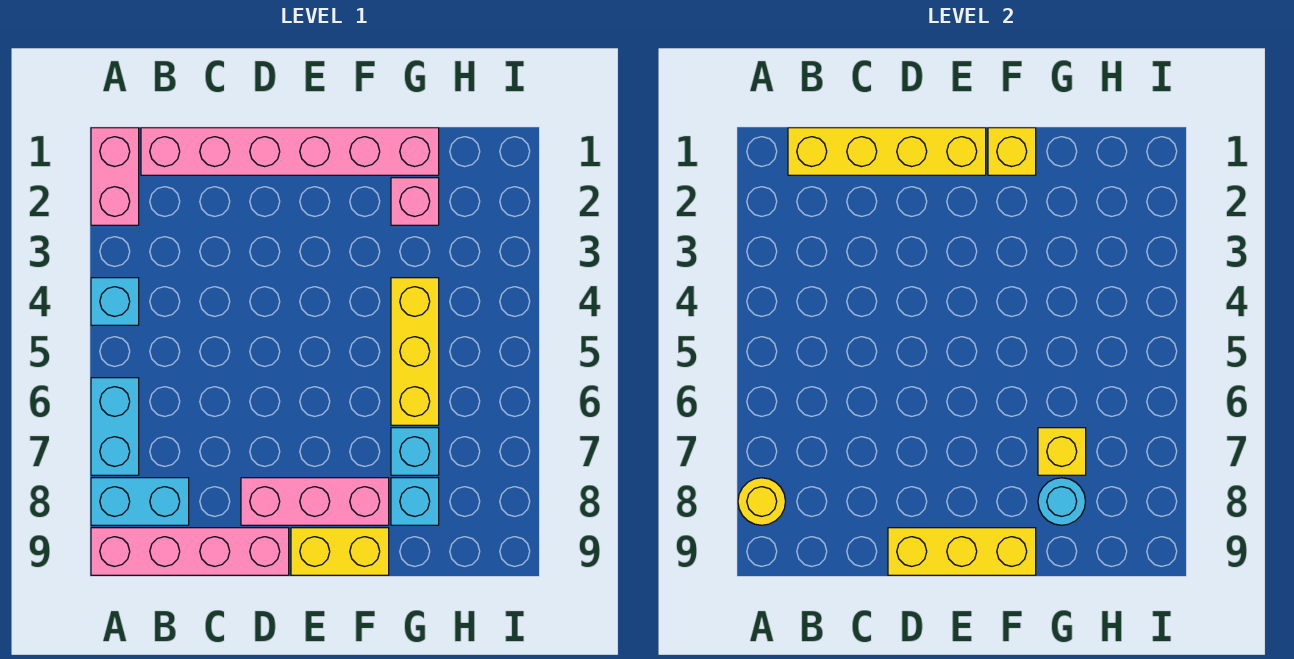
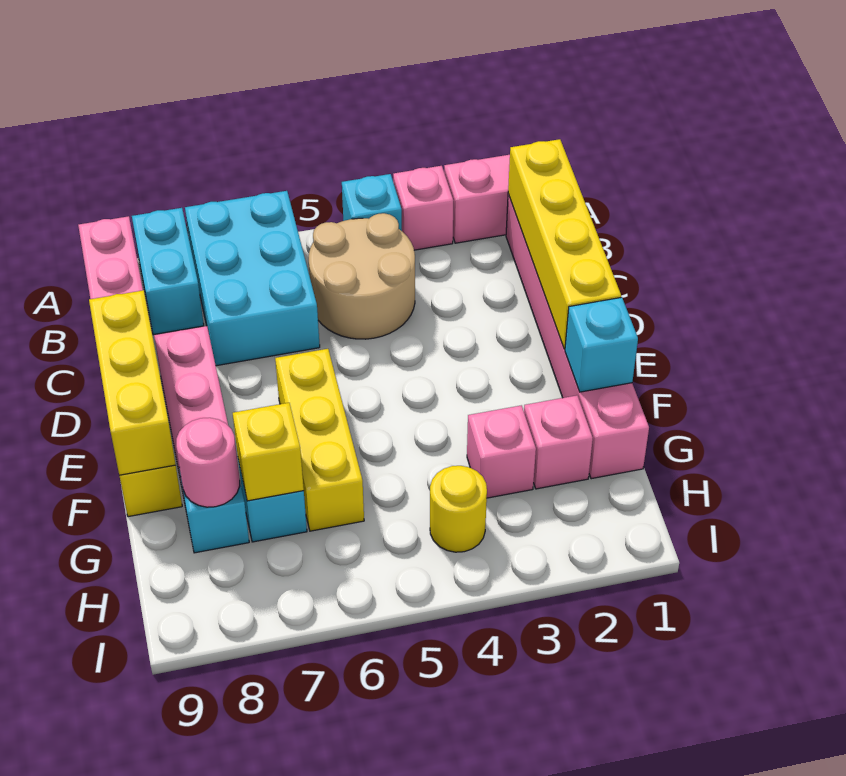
none -> pink 1x1 brick [393,166,454,250]
cyan 1x2 brick [91,378,139,475] -> cyan 2x3 brick [185,191,320,366]
yellow 1x1 round brick [738,478,786,525] -> yellow 1x1 round brick moved to [430,466,487,552]
none -> tan 2x2 round brick [309,213,415,339]
yellow 1x1 brick [988,128,1036,175] -> cyan 1x1 brick [565,297,638,392]
none -> pink 1x1 brick [467,405,536,498]
yellow 1x3 brick [391,278,439,425] -> yellow 1x3 brick turned to [275,349,364,531]
cyan 1x1 round brick [1038,478,1086,525] -> pink 1x1 round brick [176,418,240,507]

